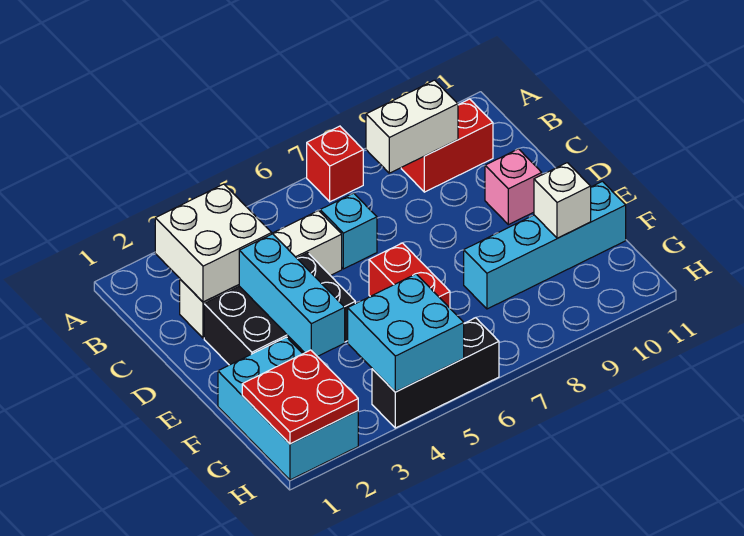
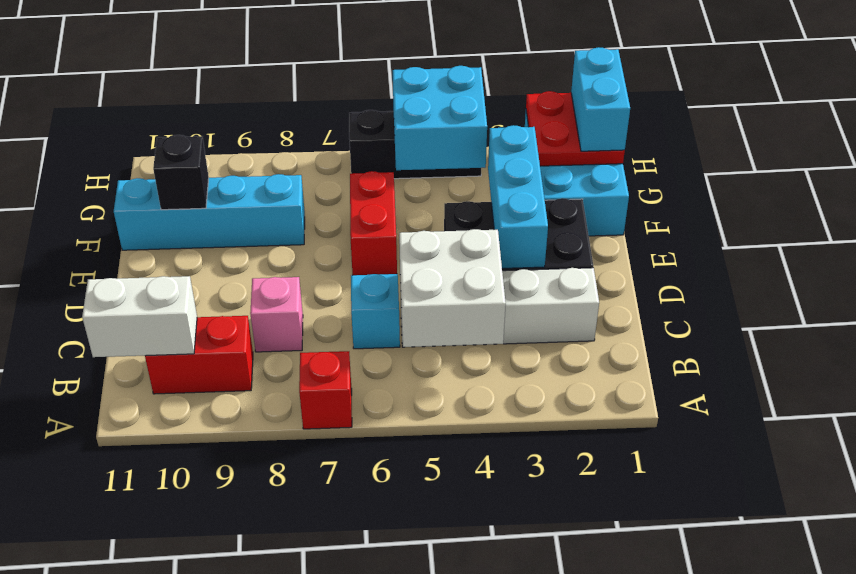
white 2x2 brick [155,184,272,302] -> white 2x2 brick moved to [399,229,506,347]
white 1x2 brick [366,80,458,173] -> white 1x2 brick moved to [82,276,197,357]
pink 1x1 brick [485,149,542,225] -> pink 1x1 brick moved to [250,277,303,352]
white 1x1 brick [534,163,591,238] -> black 1x1 brick [153,135,209,210]
none -> cyan 1x2 brick [571,47,630,151]

